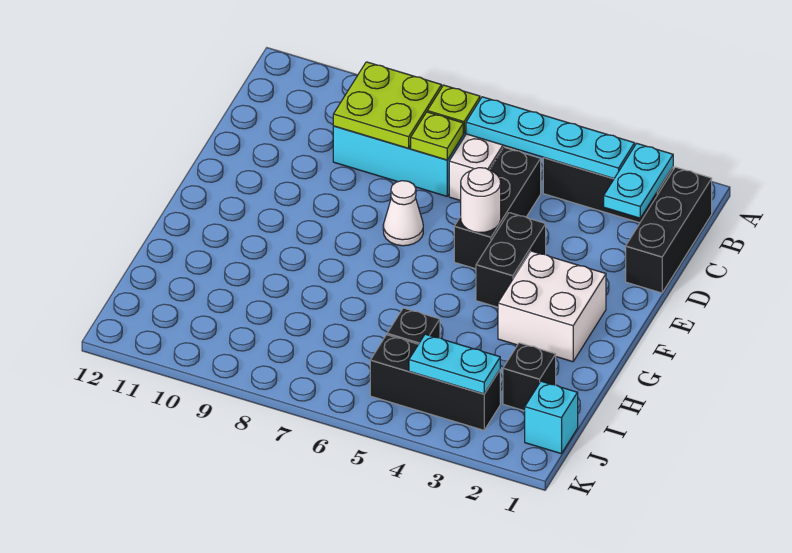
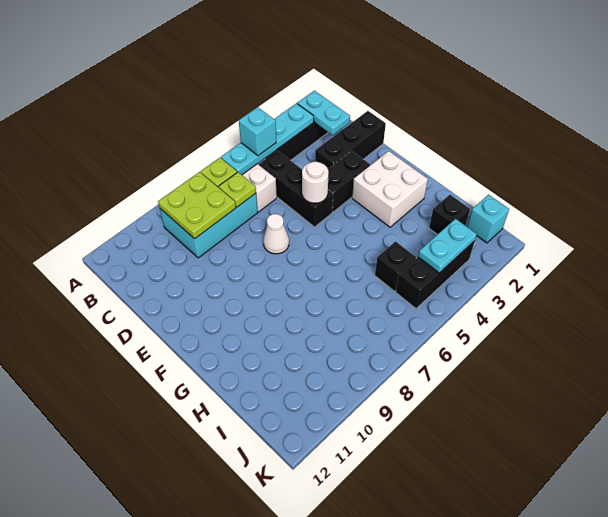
black 1x3 brick [626,167,712,293] -> black 1x3 brick turned to [315,111,386,169]
none -> cyan 1x1 brick [239,107,276,156]
black 1x2 brick [476,213,546,307] -> black 1x2 brick turned to [328,151,370,212]

